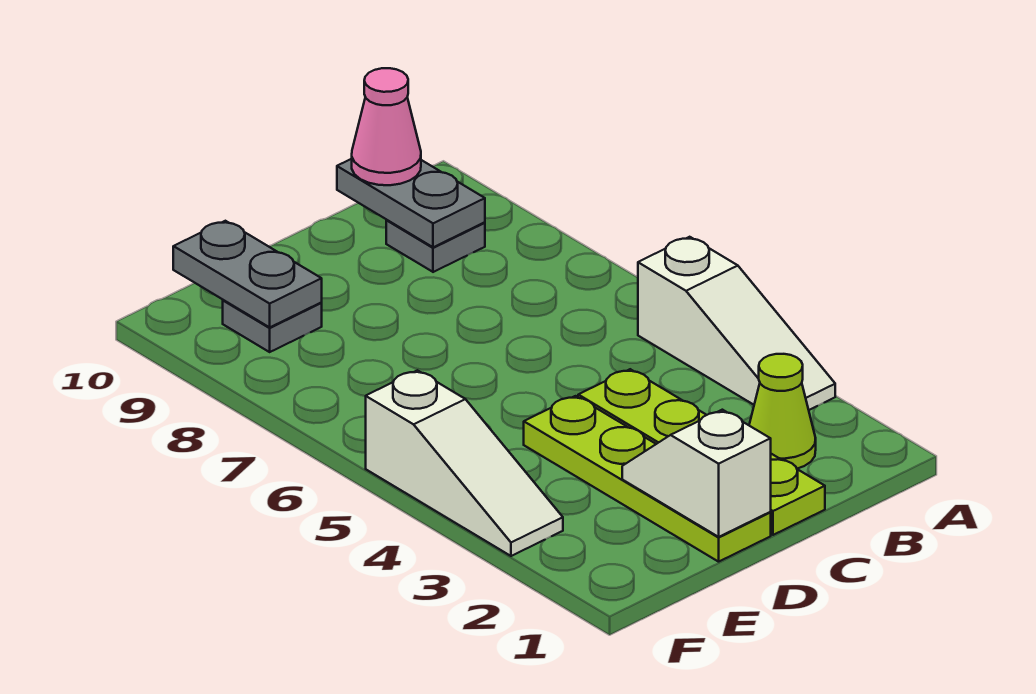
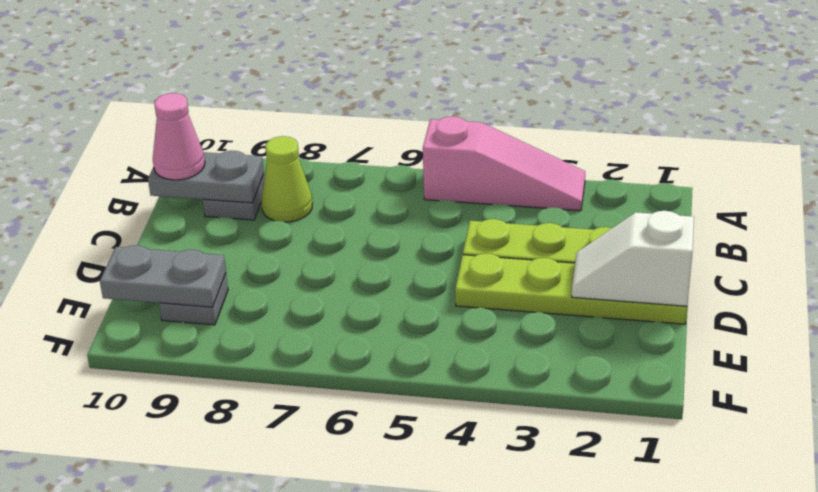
white 1x3 slope [638,237,835,410] -> pink 1x3 slope [423,116,585,211]
lime 1x1 cone [749,354,816,469] -> lime 1x1 cone moved to [261,136,312,222]
white 1x3 slope [366,370,563,556] -> none

